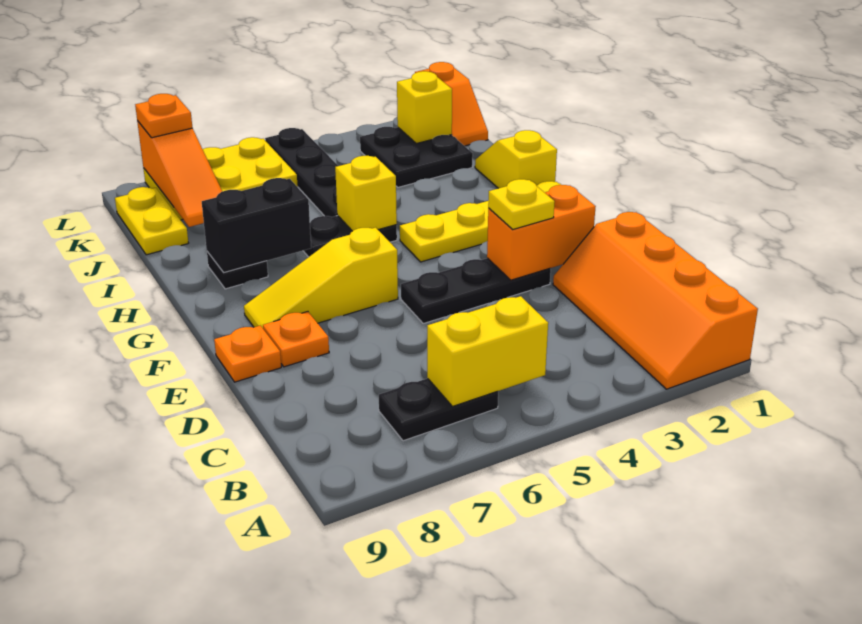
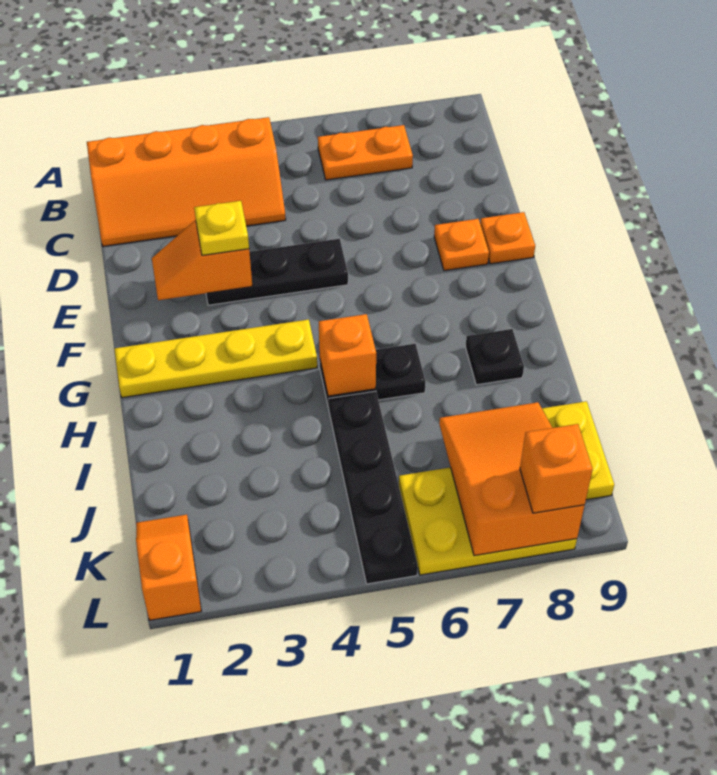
orange 2x4 slope [553,212,758,389] -> orange 2x4 slope turned to [87,117,286,246]
yellow 1x2 brick [427,296,548,406] -> none
black 1x2 plate [379,378,498,441] -> orange 1x2 plate [318,125,413,180]
orange 1x2 brick [487,185,596,280] -> orange 1x2 slope [152,220,252,300]
yellow 1x3 slope [244,228,398,328] -> none
yellow 1x2 slope [475,130,557,188] -> none
yellow 1x1 brick [335,156,397,231] -> orange 1x1 brick [319,314,376,396]
black 1x2 brick [202,178,311,272] -> none
black 2x2 plate [360,127,473,187] -> none
orange 1x3 slope [137,121,222,227] -> orange 2x3 slope [439,402,585,556]
yellow 1x1 brick [397,71,452,144] -> none
orange 1x1 plate [135,94,192,138] -> orange 1x1 brick [520,424,593,513]

